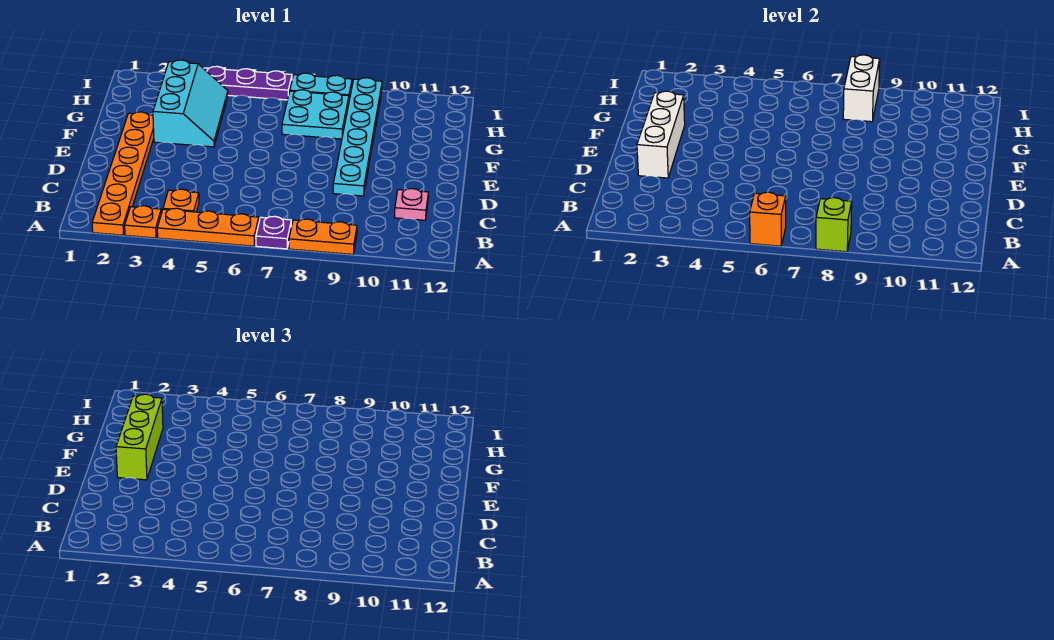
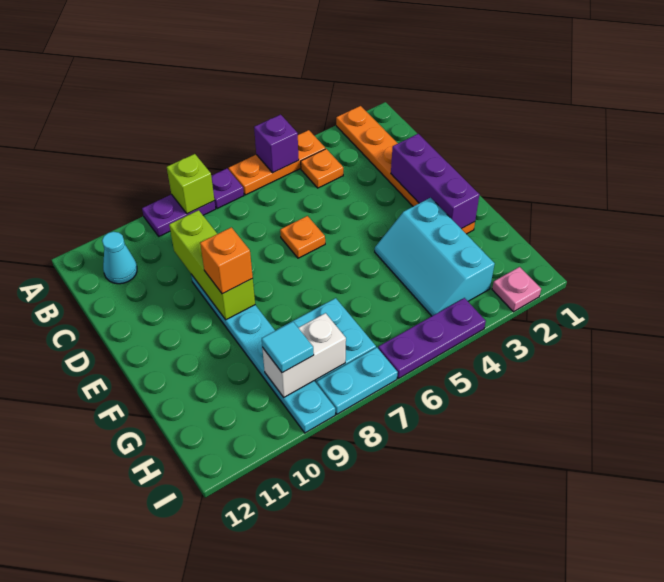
orange 1x1 plate [125,206,161,238] -> orange 1x1 plate moved to [280,216,325,258]
none -> purple 1x1 brick [254,115,299,173]
orange 1x1 brick [750,192,786,246] -> orange 1x1 brick moved to [200,227,253,294]
orange 1x2 plate [289,219,357,254] -> purple 1x2 plate [142,194,216,236]
none -> cyan 1x1 cone [102,232,137,284]
pink 1x1 plate [394,189,428,220] -> pink 1x1 plate moved to [492,267,541,312]
white 1x3 brick [637,91,685,178] -> purple 1x3 brick [391,134,479,229]
lime 1x3 brick [116,394,163,480] -> lime 1x3 brick moved to [169,210,255,320]
white 1x2 brick [843,55,880,122] -> white 1x2 brick turned to [262,313,346,397]
none -> cyan 1x1 tile [262,322,314,373]

